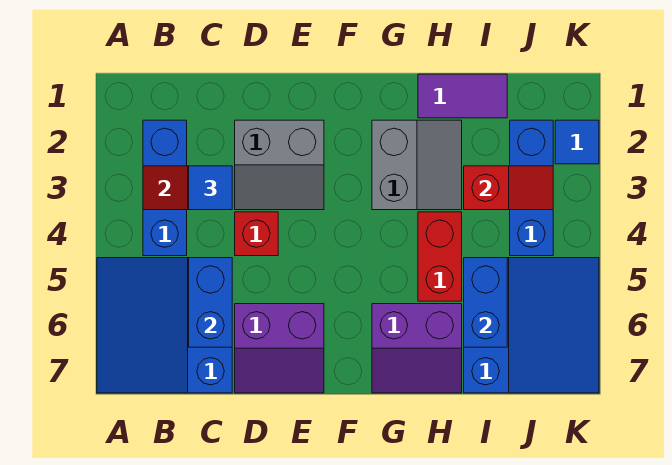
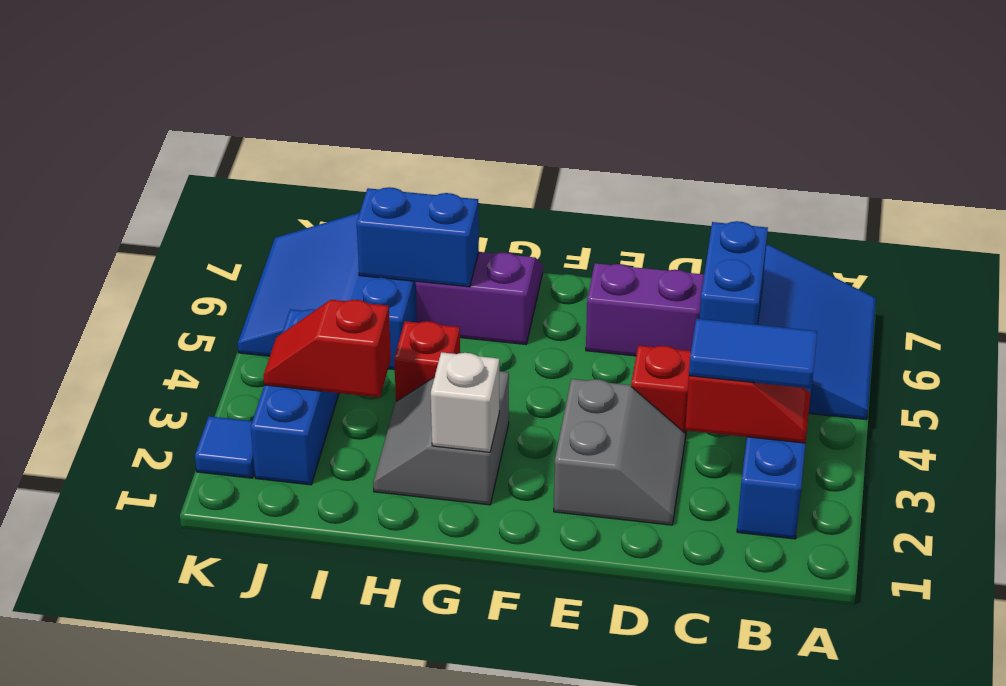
blue 1x1 tile [189,166,232,210] -> blue 1x2 tile [689,319,817,389]
grey 2x2 slope [235,120,324,210] -> grey 2x2 slope turned to [554,379,685,525]
none -> white 1x1 brick [431,352,499,452]
purple 1x2 tile [418,74,507,118] -> none
red 1x2 brick [418,212,462,301] -> red 1x1 brick [394,321,460,402]
blue 1x2 brick [464,258,507,347] -> blue 1x2 brick turned to [357,187,479,287]

